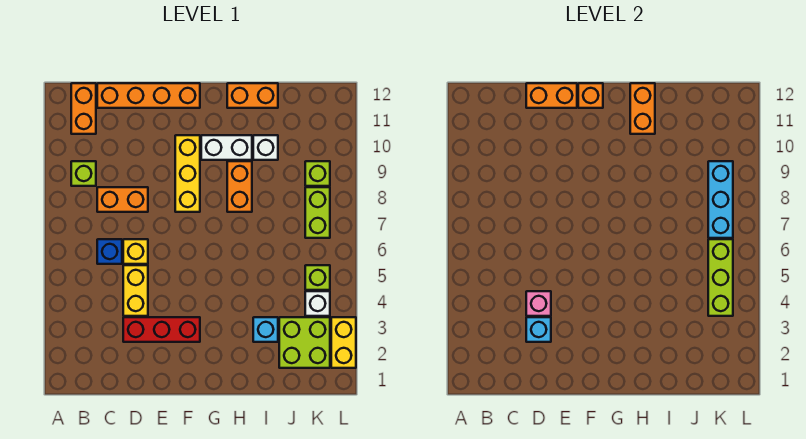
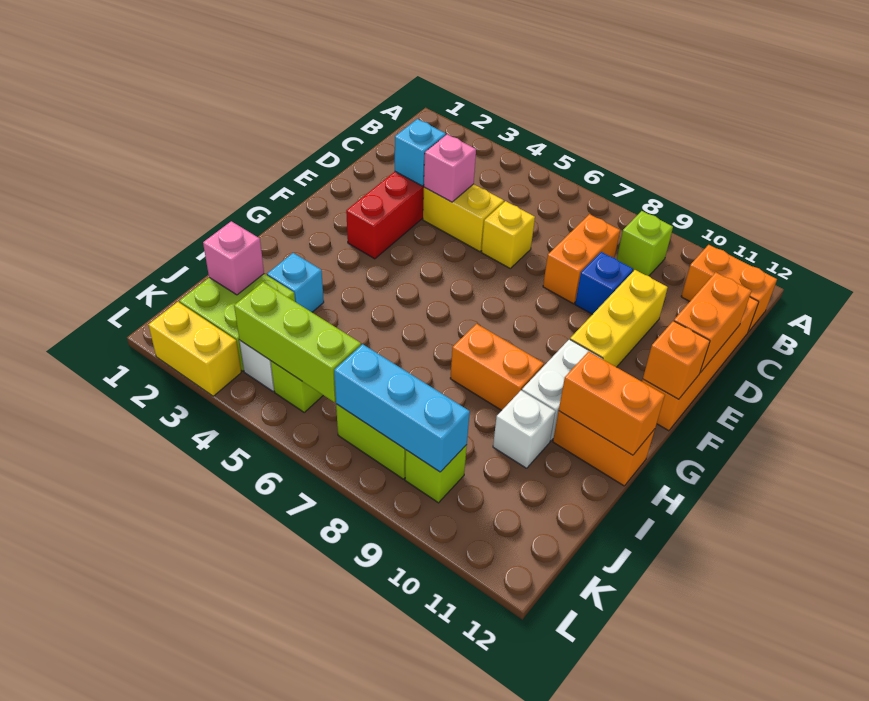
blue 1x1 brick [97,239,122,264] -> blue 1x1 brick moved to [575,252,633,314]
yellow 1x3 brick [175,135,200,212] -> yellow 1x3 brick turned to [570,270,668,367]
orange 1x2 brick [227,83,278,108] -> orange 1x2 brick turned to [553,411,655,486]
none -> pink 1x1 brick [203,221,264,295]

